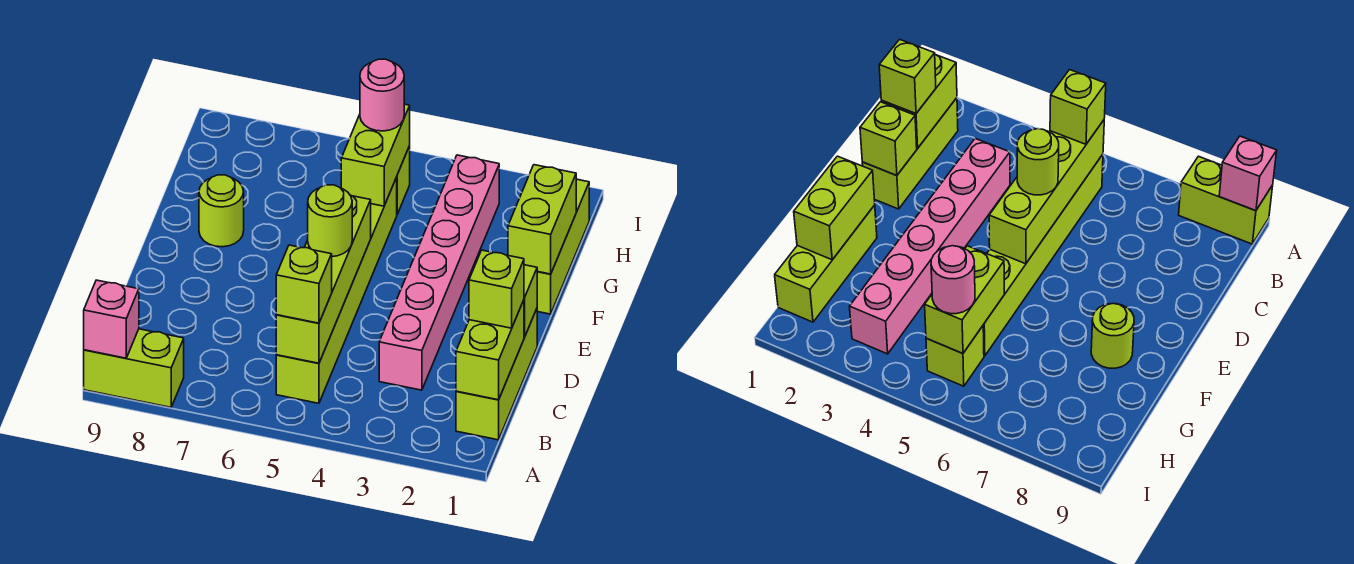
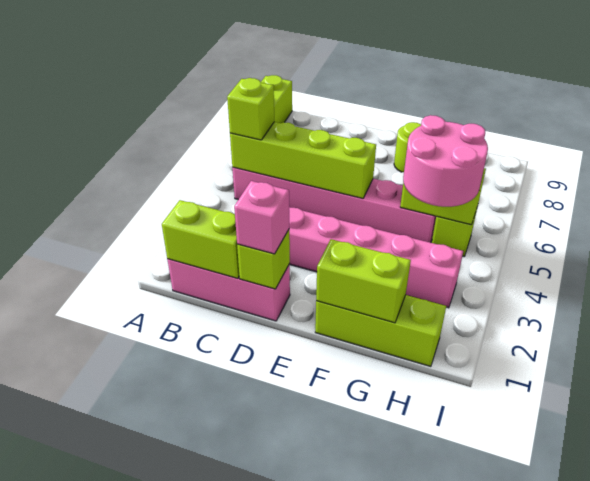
pink 1x1 brick [84,280,139,358] -> pink 1x1 brick moved to [234,181,289,254]
lime 1x3 brick [456,309,537,440] -> pink 1x3 brick [167,259,290,321]
lime 1x6 brick [276,177,397,403] -> pink 1x6 brick [232,167,436,243]
lime 1x1 brick [469,250,524,328] -> none
lime 1x1 round brick [308,185,352,257] -> none
pink 1x1 round brick [360,59,404,131] -> pink 2x2 round brick [403,115,488,207]

